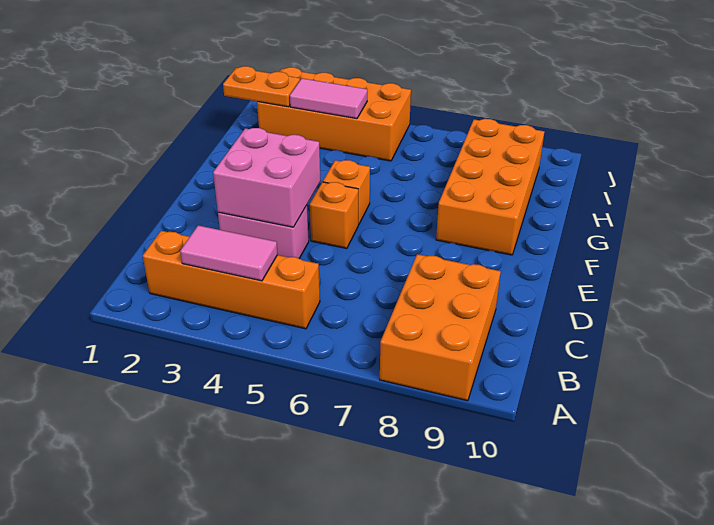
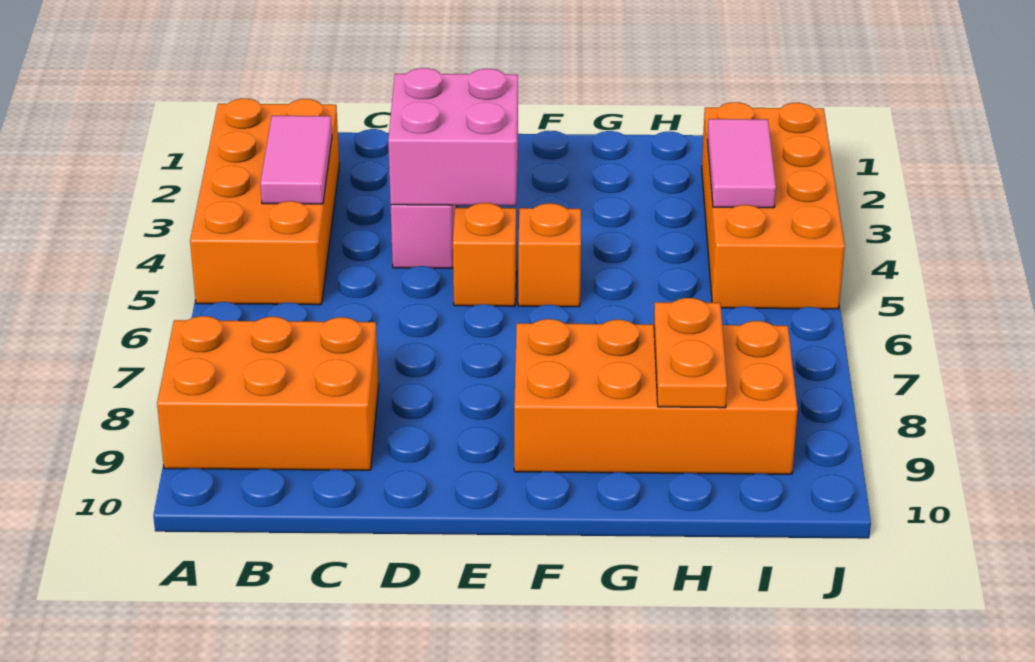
orange 1x4 brick [143,231,320,329] -> orange 2x4 brick [190,99,339,305]
orange 1x2 plate [223,66,300,107] -> orange 1x2 plate moved to [654,298,727,408]

